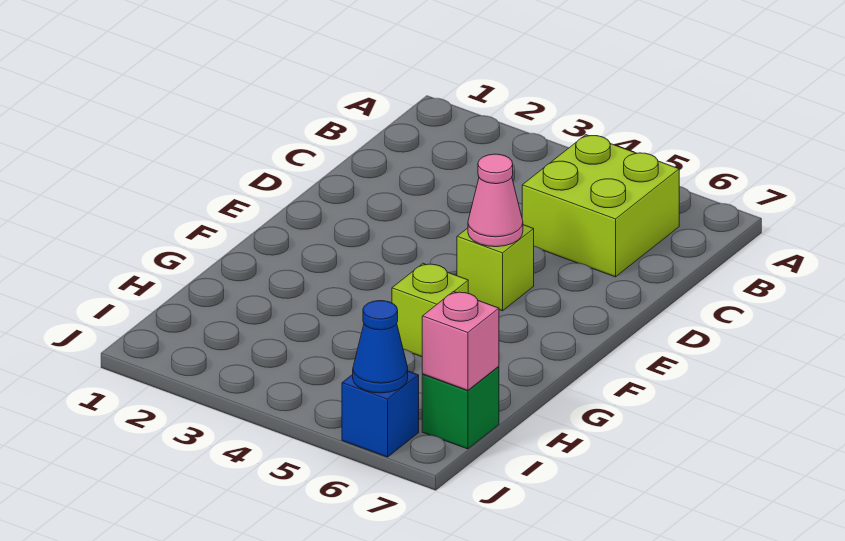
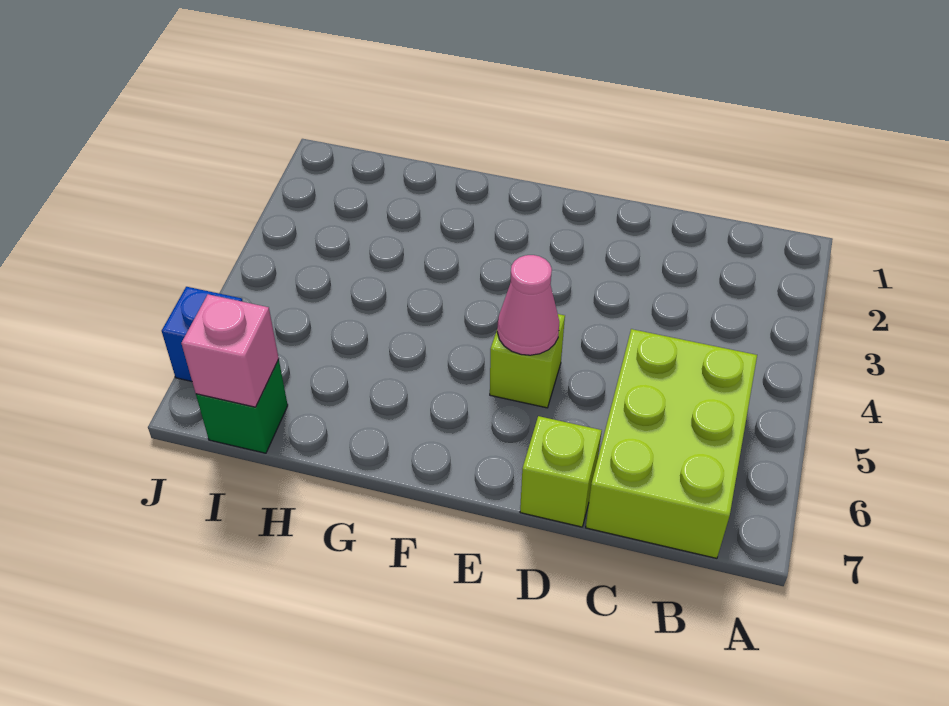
lime 2x2 brick [522,135,679,277] -> lime 2x3 brick [586,329,757,558]
lime 1x1 brick [392,264,468,357] -> lime 1x1 brick moved to [520,416,602,527]
blue 1x1 cone [353,301,408,393] -> none

